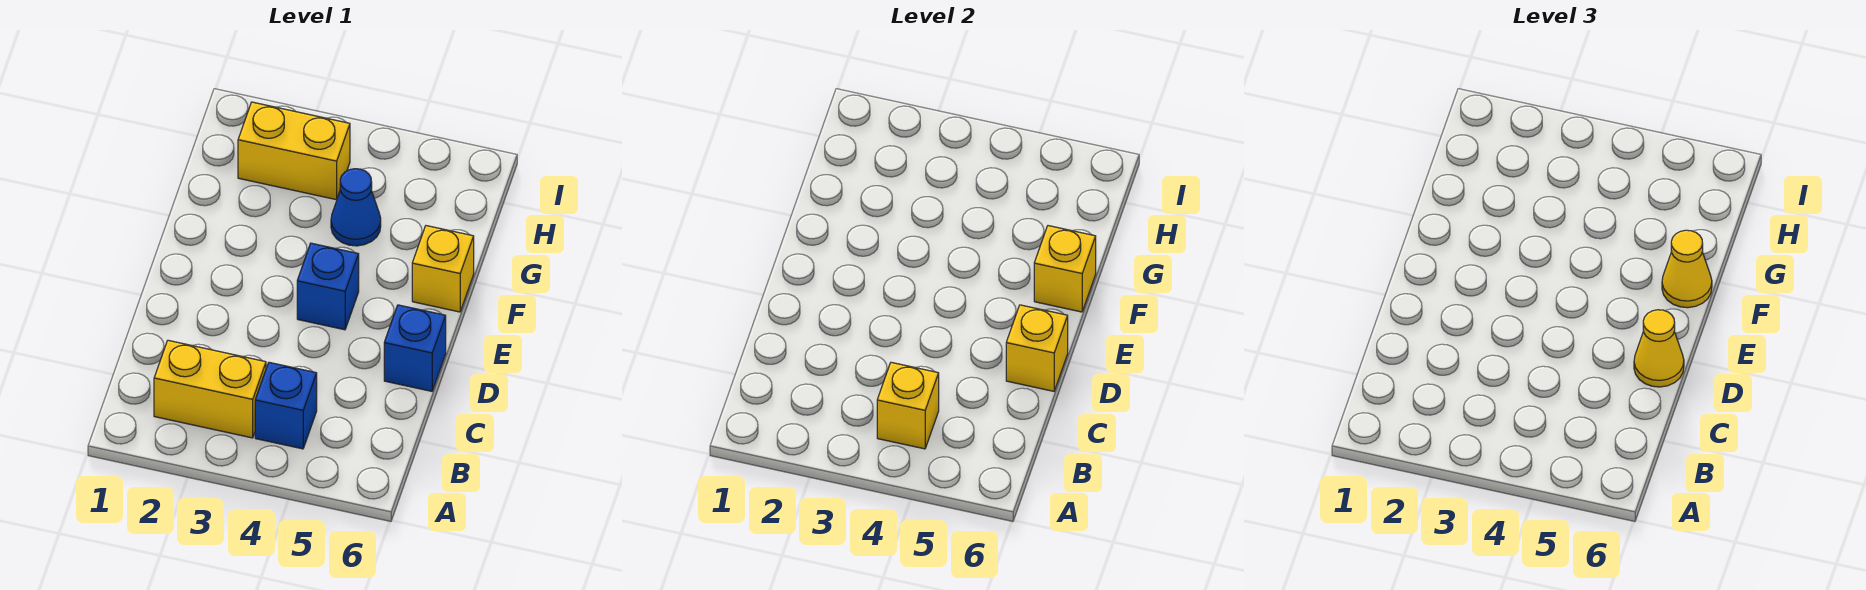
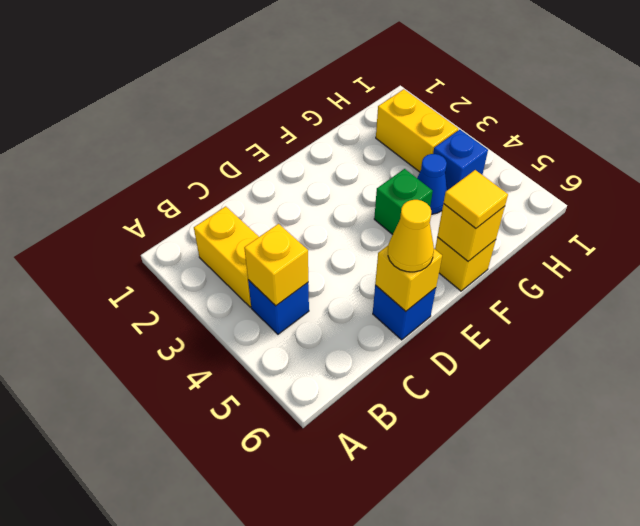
blue 1x1 brick [297,243,359,330] -> blue 1x1 brick moved to [433,130,488,190]
none -> green 1x1 brick [374,169,433,235]
yellow 1x1 cone [1662,230,1712,308] -> yellow 1x1 tile [444,170,508,228]

